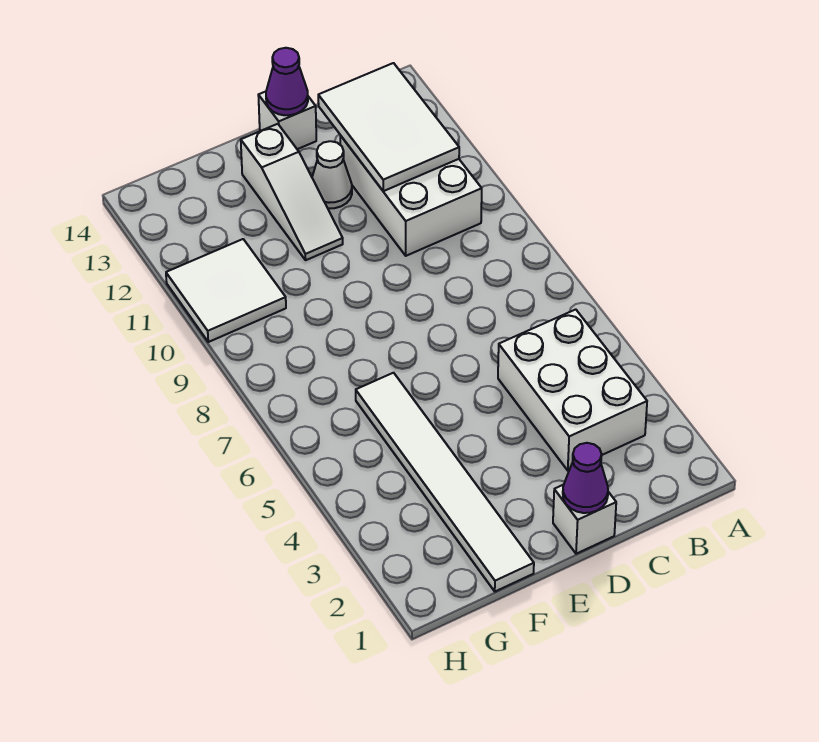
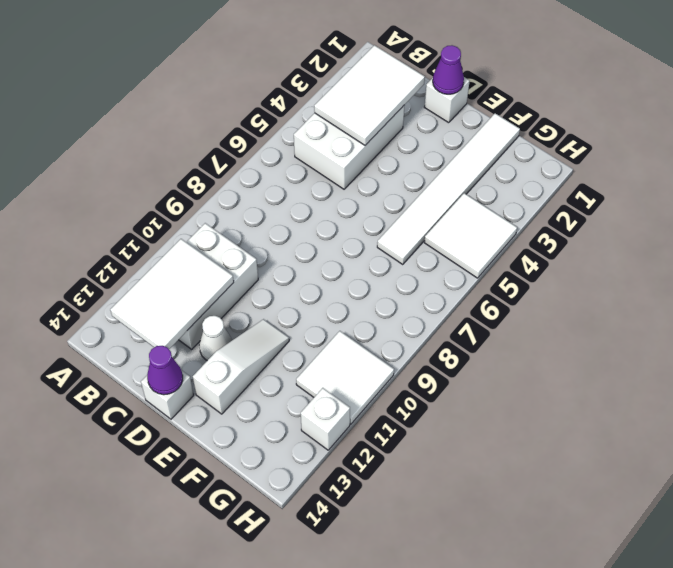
none -> white 2x3 tile [314,45,425,145]
none -> white 2x2 tile [424,193,517,278]
none -> white 1x1 brick [301,388,350,450]

